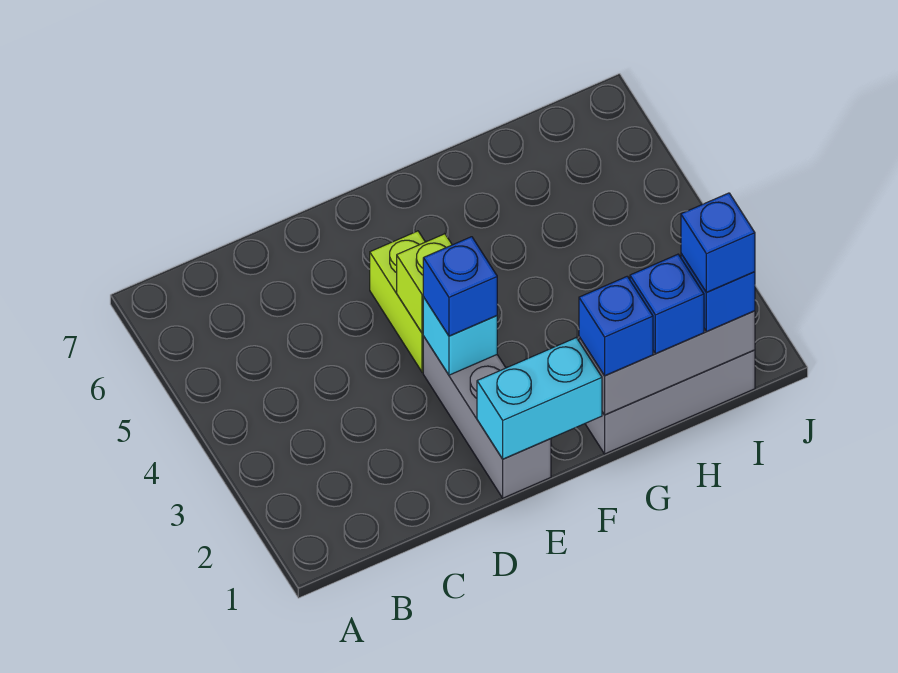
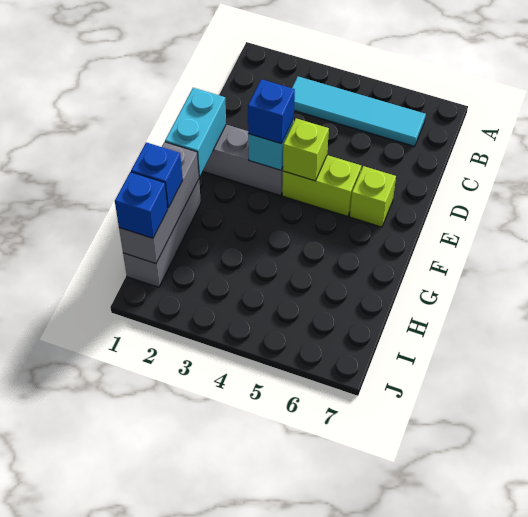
none -> cyan 1x4 tile [292,77,426,146]
none -> lime 1x1 brick [350,166,396,227]
blue 1x1 brick [579,276,653,376] -> none
blue 1x1 brick [681,193,755,292] -> none

